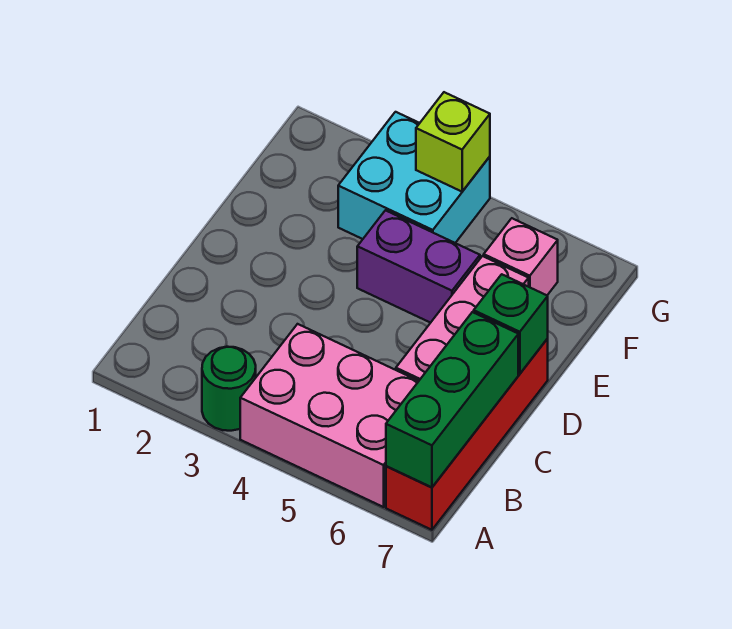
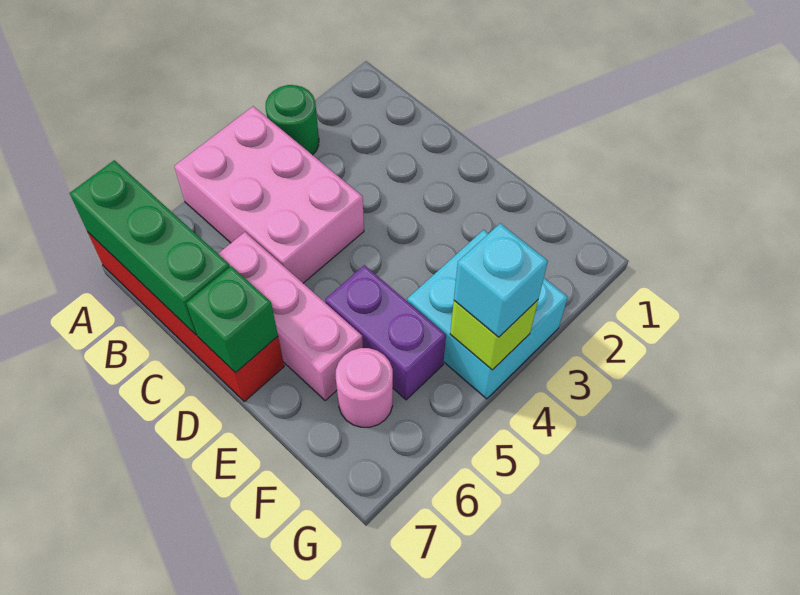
pink 2x3 brick [240,324,419,507] -> pink 2x3 brick turned to [174,106,364,283]
purple 1x2 brick [357,210,480,323] -> purple 1x2 brick turned to [325,265,446,400]
pink 1x1 brick [484,218,558,295] -> pink 1x1 round brick [336,348,393,427]
none -> cyan 1x1 brick [454,223,548,337]

